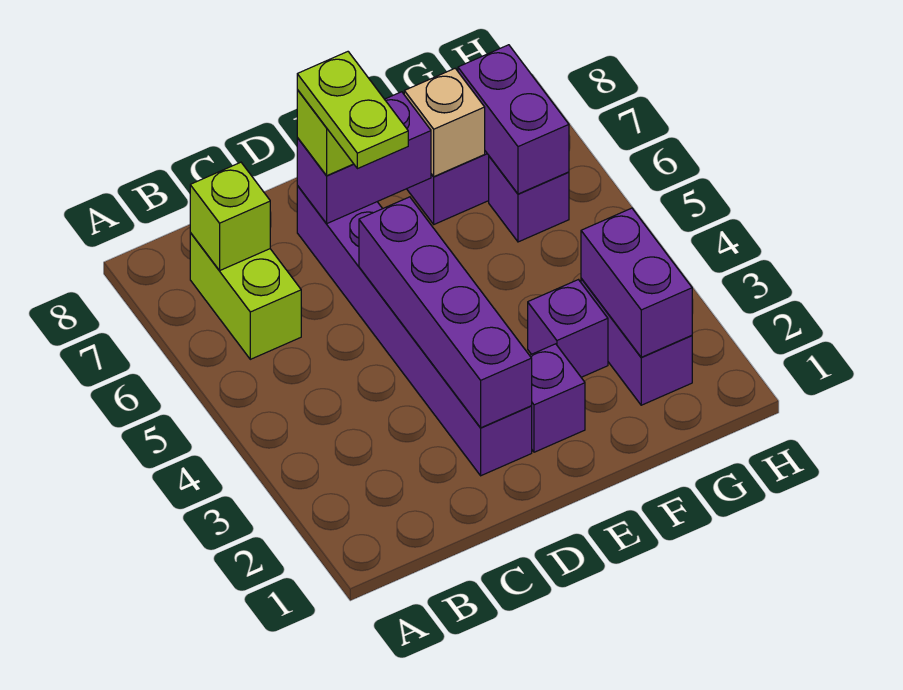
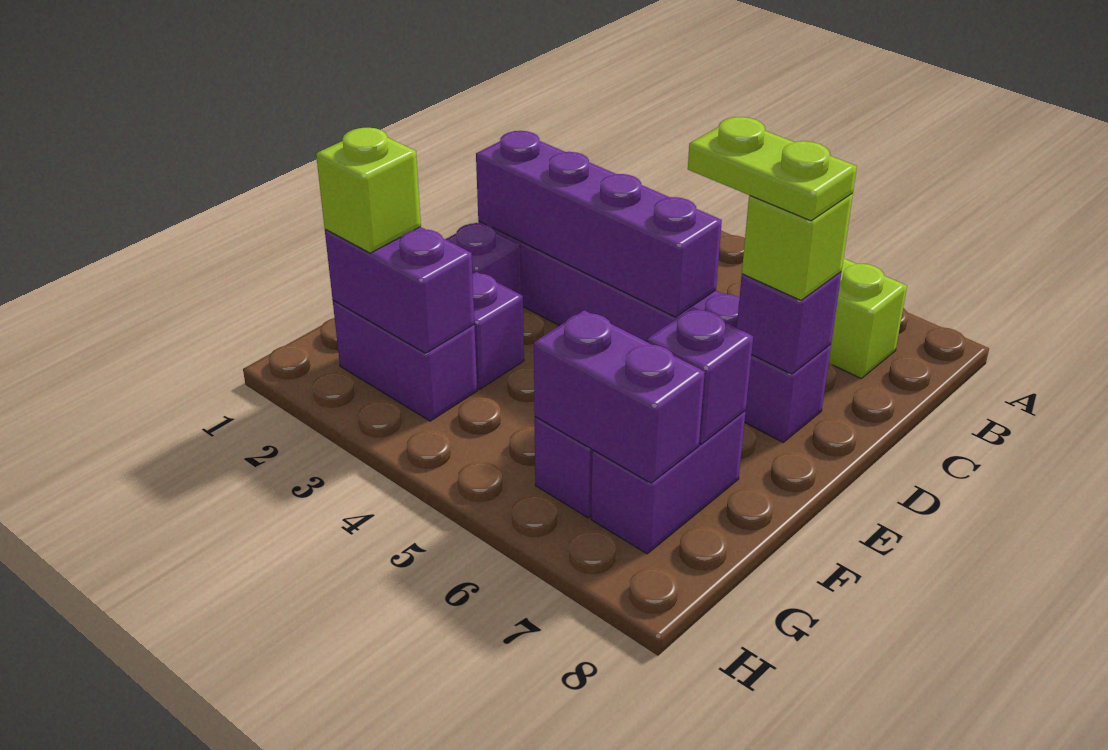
lime 1x1 brick [190,162,270,271] -> lime 1x1 brick moved to [316,128,421,253]
purple 1x2 brick [297,92,431,224] -> purple 1x1 brick [737,272,842,374]
tan 1x1 brick [404,68,485,177] -> purple 1x1 brick [646,307,753,444]

